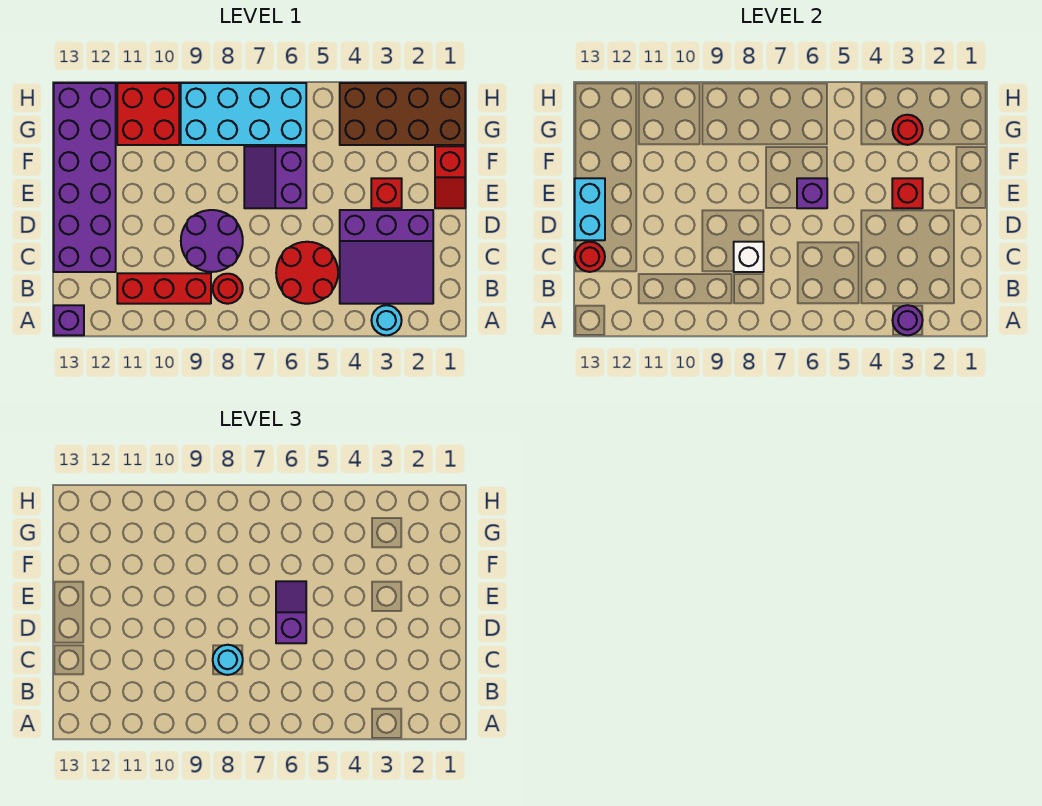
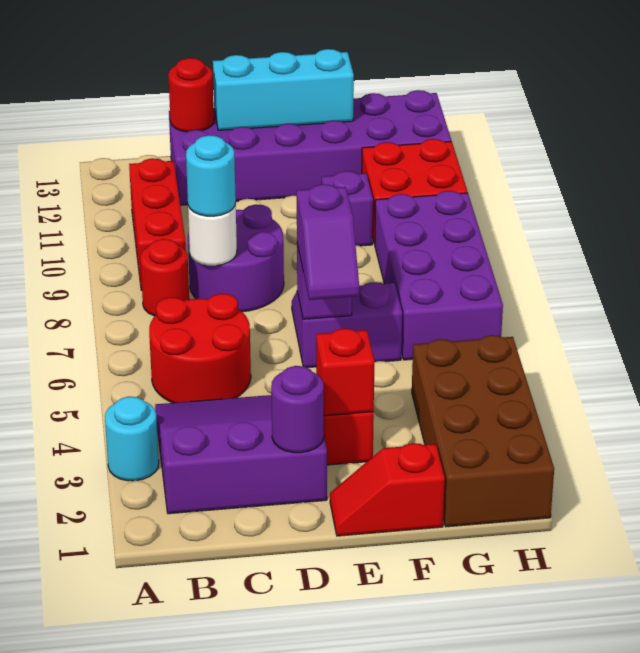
purple 1x1 round brick [892,305,923,335] -> purple 1x1 round brick moved to [271,366,324,453]
purple 1x1 brick [54,305,84,335] -> purple 1x1 brick moved to [322,171,373,246]
purple 3x3 slope [340,210,433,304] -> purple 3x3 slope turned to [155,395,327,514]
white 1x1 brick [734,242,764,272] -> white 1x1 round brick [188,203,237,266]
purple 1x2 slope [276,581,306,643] -> purple 1x2 slope turned to [297,184,359,300]
cyan 1x2 brick [575,178,605,240] -> cyan 1x3 brick [213,49,354,130]
red 1x1 round brick [892,115,923,145] -> none
cyan 2x4 brick [181,83,306,145] -> purple 2x4 brick [375,191,503,360]

